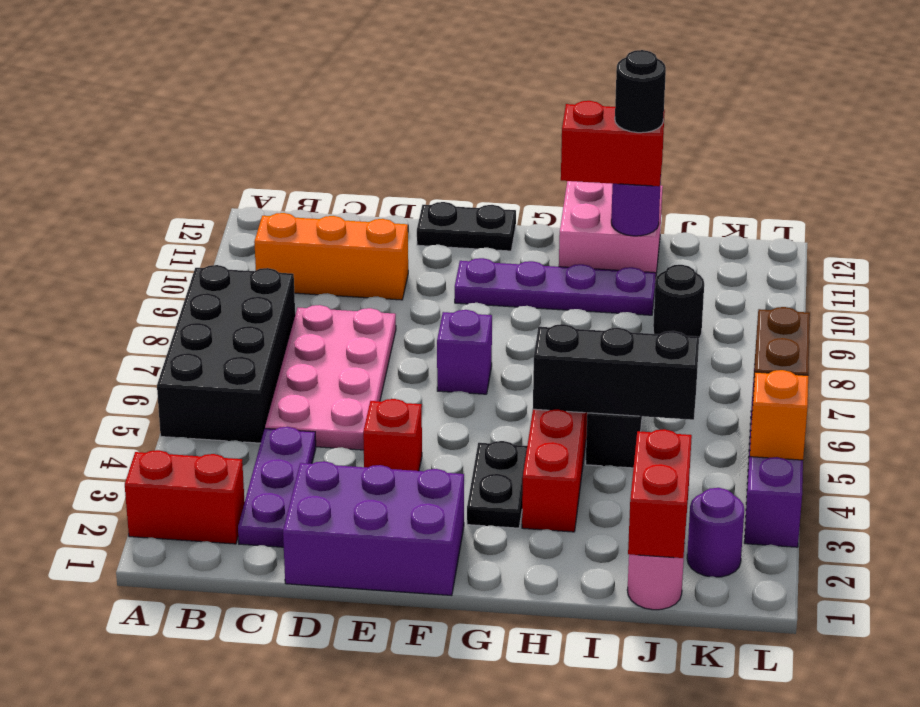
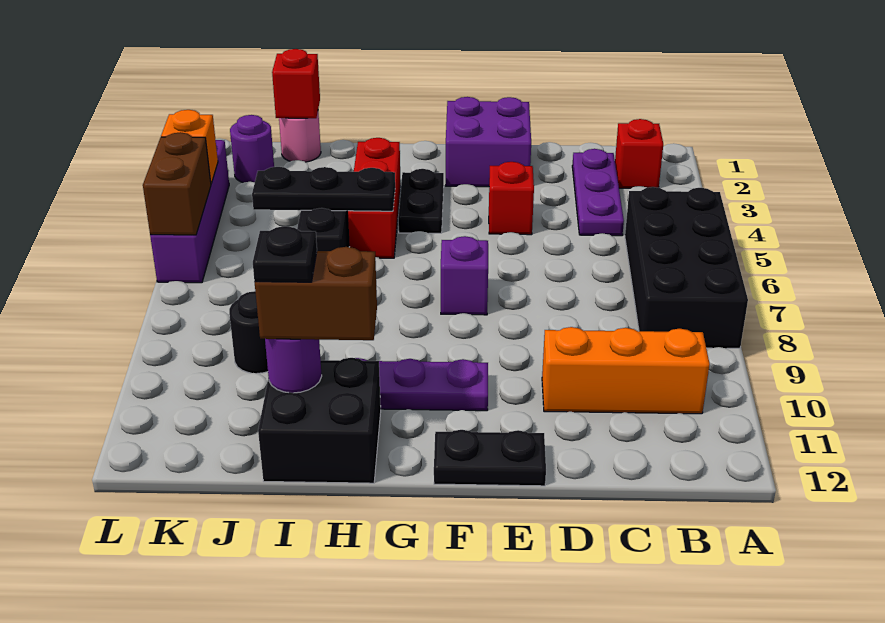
red 1x2 brick [125,450,245,544] -> red 1x1 brick [615,119,663,188]
pink 2x4 plate [265,305,396,450] -> none
purple 2x3 brick [283,461,464,595] -> purple 2x2 brick [446,97,531,187]
black 1x3 brick [533,324,699,420] -> black 1x3 plate [252,167,395,211]
pink 2x2 brick [559,181,663,280] -> black 2x2 brick [258,358,381,483]
red 1x2 brick [561,101,665,186] -> brown 1x2 brick [255,247,377,340]
black 1x1 round brick [615,50,666,133] -> black 1x1 plate [253,226,317,282]
red 1x2 brick [628,429,692,558] -> red 1x1 brick [272,49,320,118]

